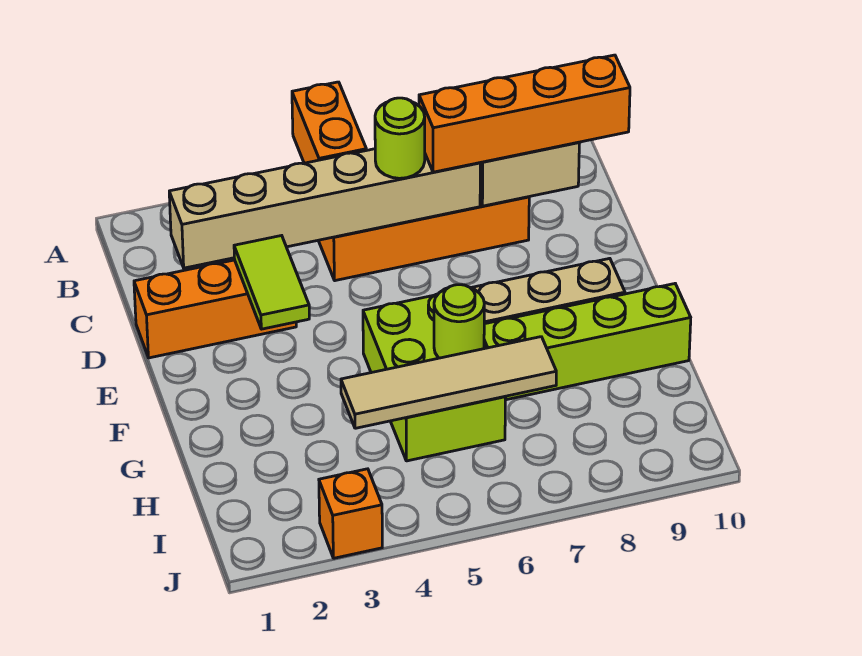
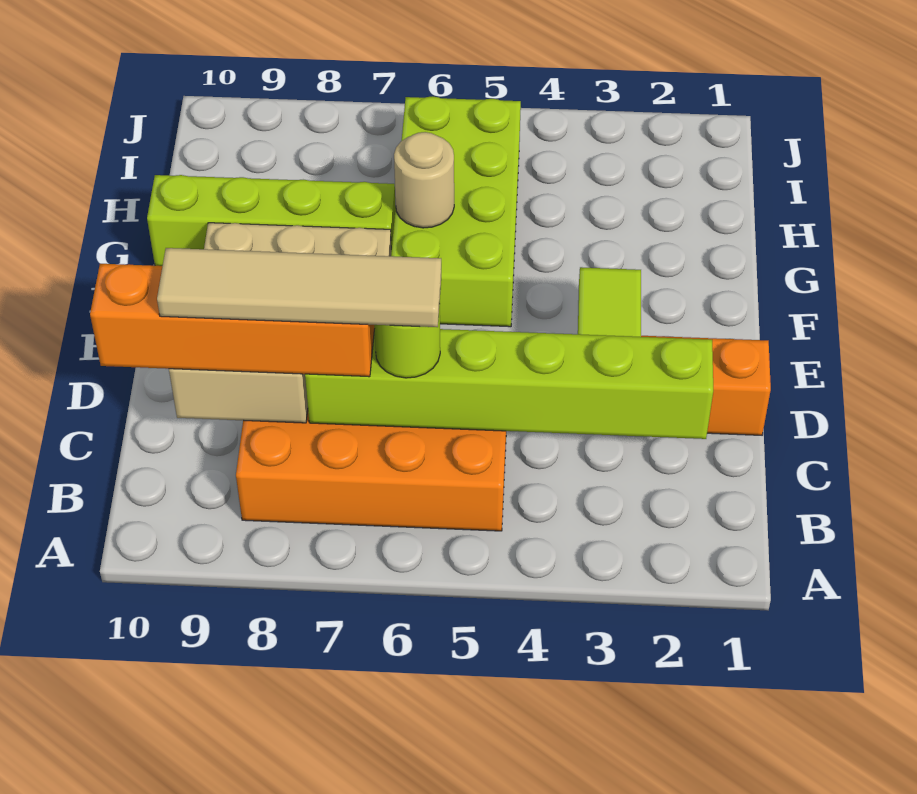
orange 1x2 brick [292,82,366,163] -> none
tan 1x6 brick [169,149,480,268] -> lime 1x6 brick [305,329,713,439]
lime 2x3 brick [363,294,506,461] -> lime 2x4 brick [391,96,521,327]
lime 1x1 round brick [434,285,484,358] -> tan 1x1 round brick [394,132,454,228]
tan 1x4 tile [341,337,556,428] -> tan 1x4 tile moved to [157,248,441,327]
orange 1x1 brick [319,469,382,558] -> none

